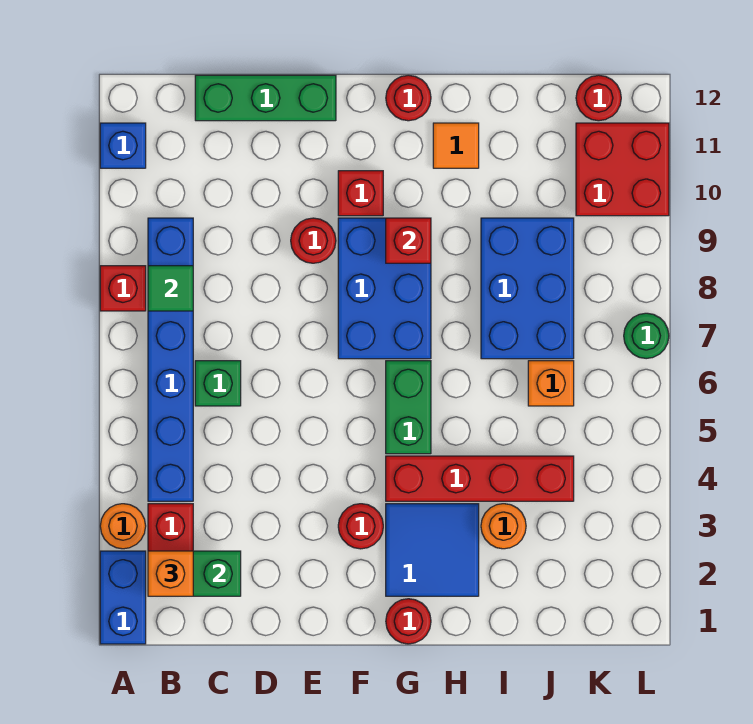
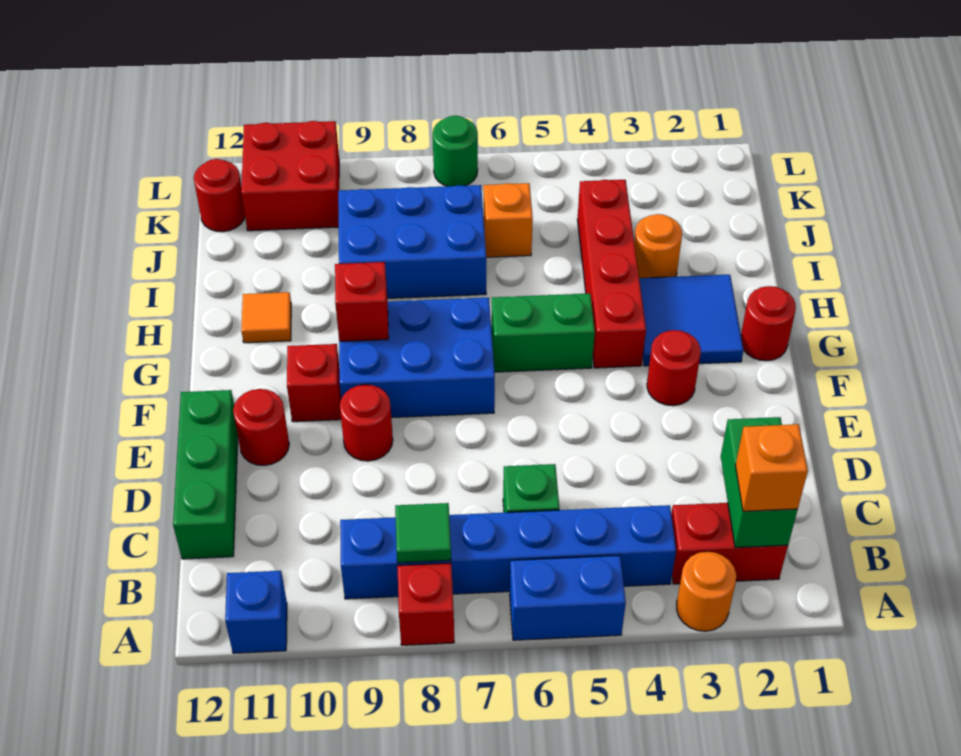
blue 1x2 brick [100,551,146,644] -> blue 1x2 brick moved to [510,555,626,640]
red 1x1 round brick [386,75,431,121] -> red 1x1 round brick moved to [233,389,289,465]

